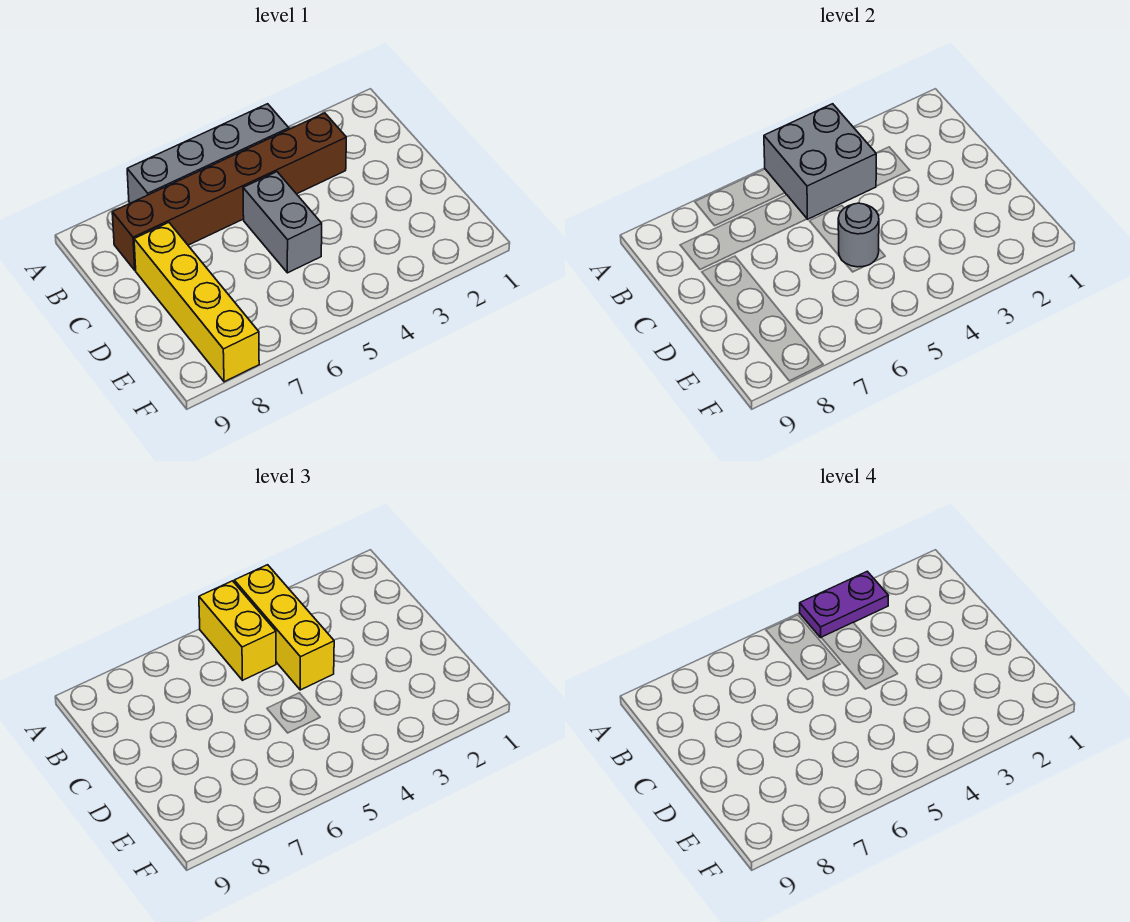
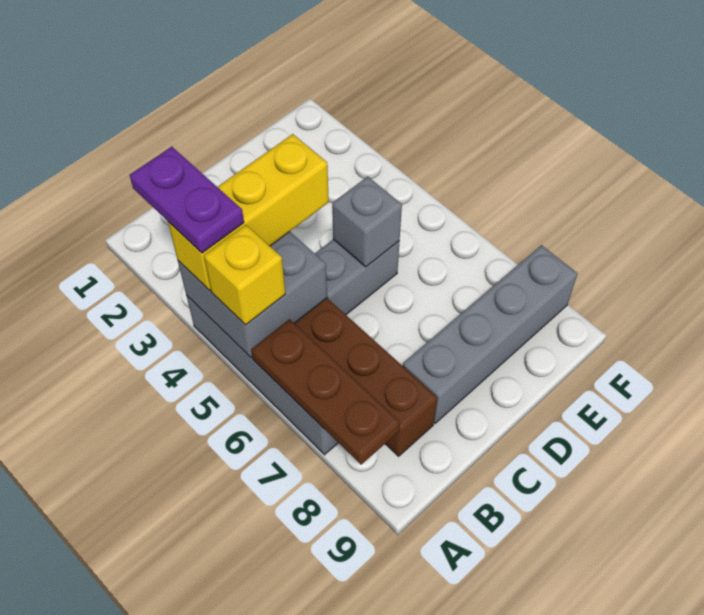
yellow 1x2 brick [199,581,276,680] -> yellow 1x1 brick [204,225,285,325]
none -> brown 1x3 plate [251,319,400,464]
yellow 1x4 brick [134,223,259,382] -> grey 1x4 brick [403,245,578,424]
grey 1x1 round brick [838,203,879,267] -> grey 1x1 brick [332,176,402,267]

